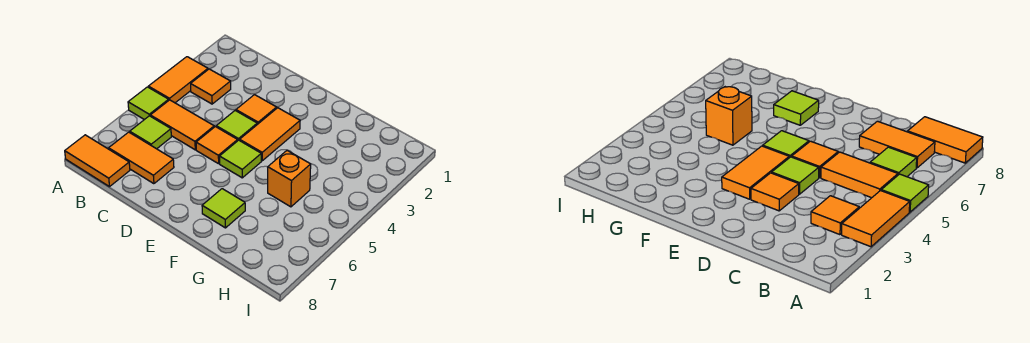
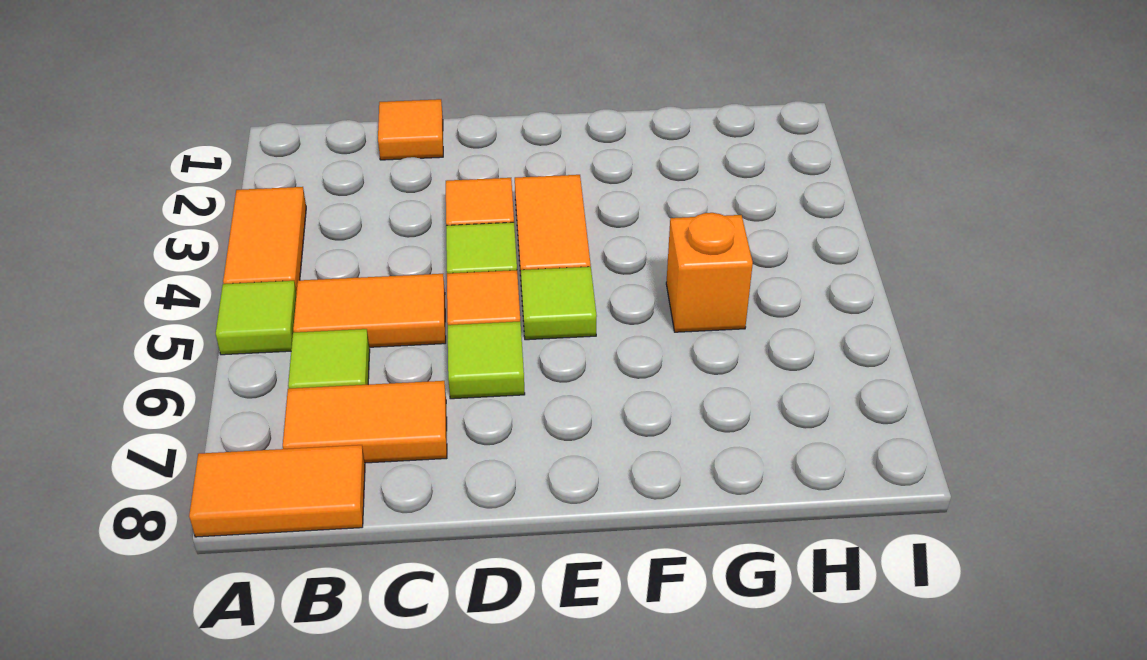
orange 1x1 tile [191,69,231,104] -> orange 1x1 tile moved to [378,99,443,160]
lime 1x1 tile [202,189,245,228] -> lime 1x1 tile moved to [448,321,525,399]

